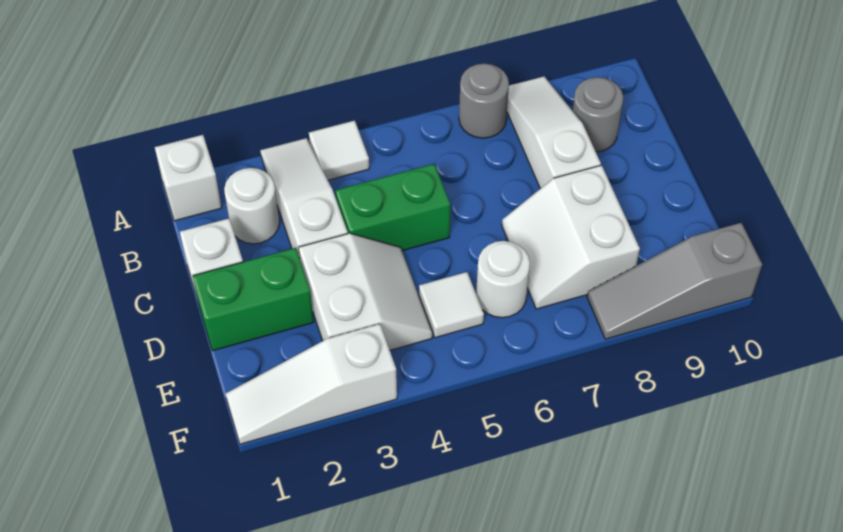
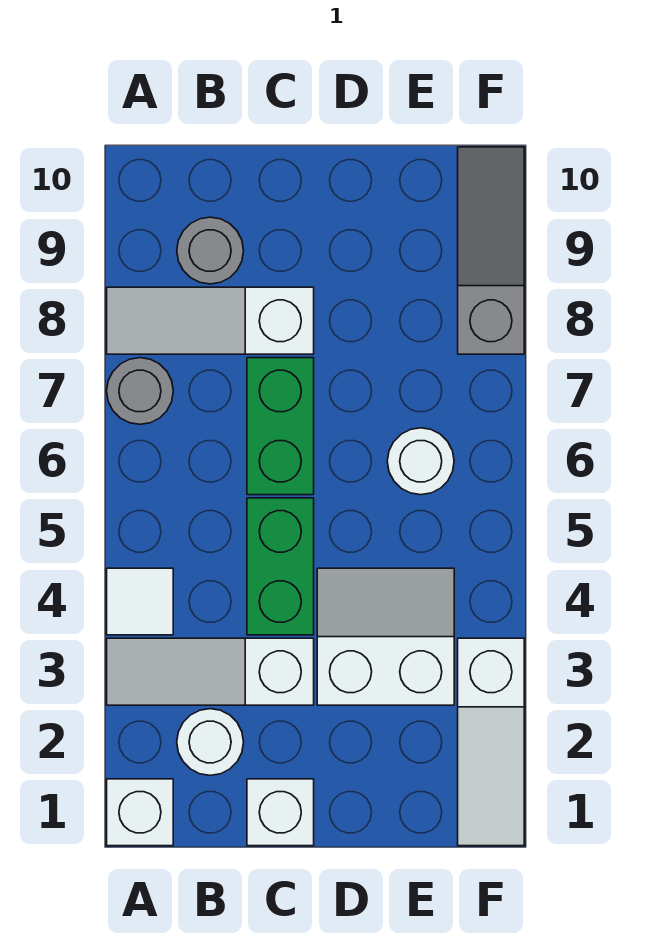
green 1x2 brick [193,248,314,351] -> green 1x2 brick moved to [247,358,314,495]
white 2x2 slope [502,165,640,309] -> none
white 1x1 tile [419,272,484,338] -> none
grey 1x3 slope [587,223,762,339] -> grey 1x3 slope turned to [458,147,524,354]

